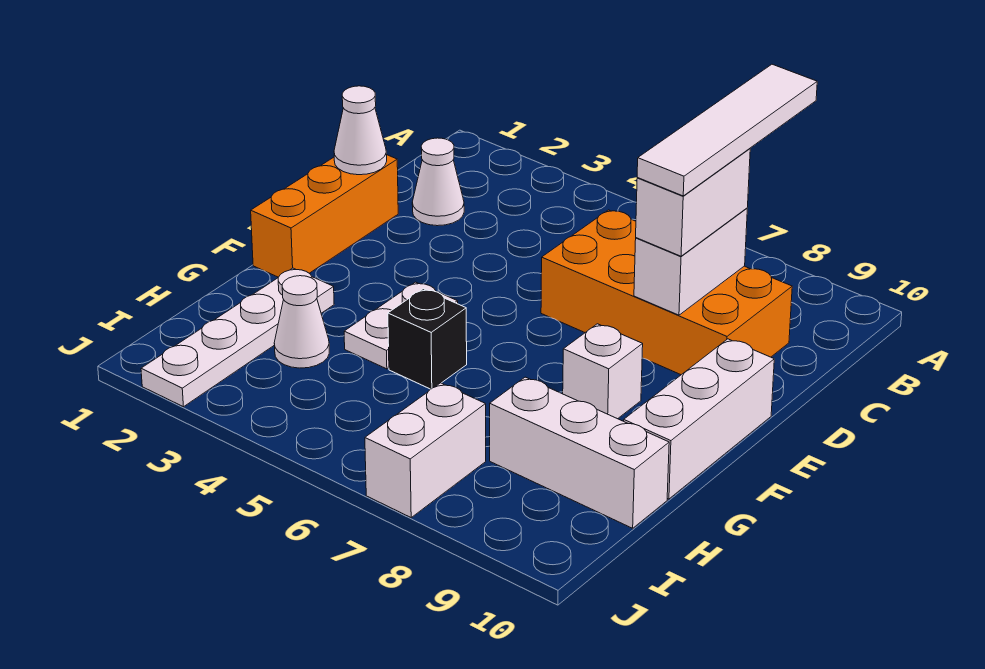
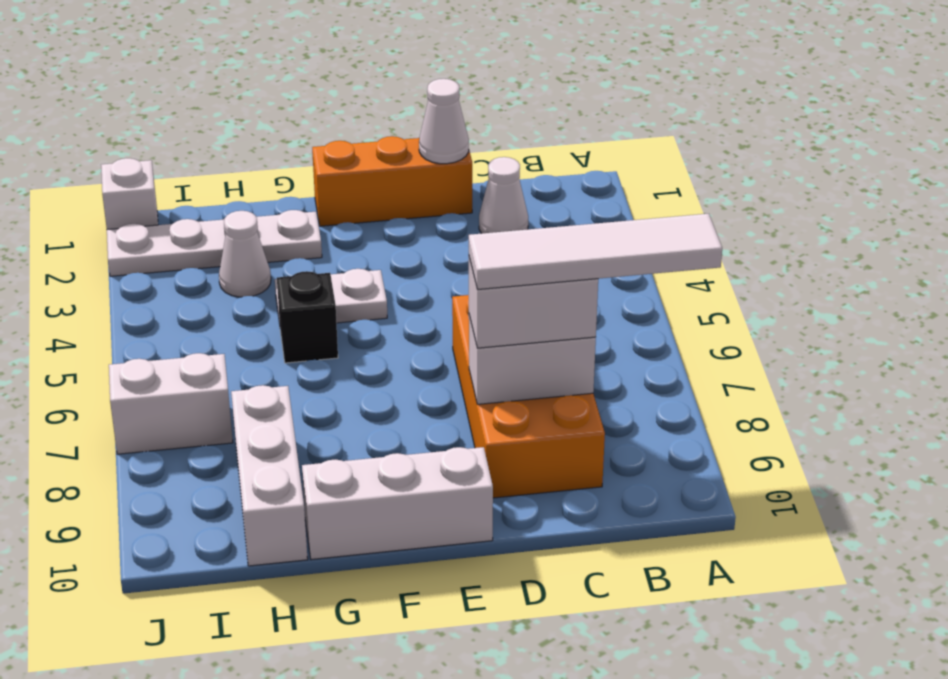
white 1x1 brick [563,324,643,419] -> white 1x1 brick moved to [101,158,158,229]

